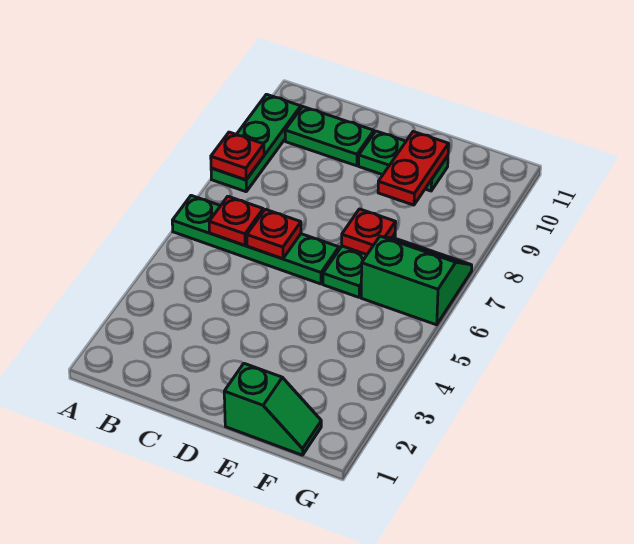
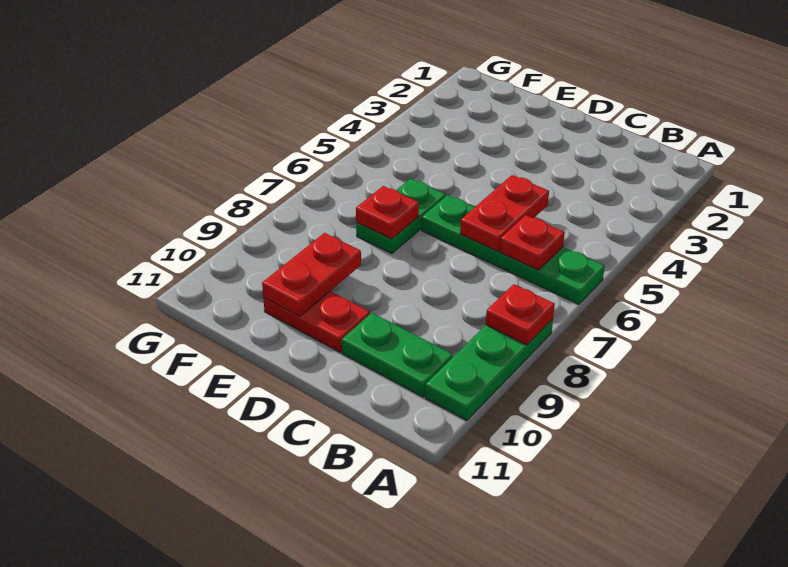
red 1x1 plate [247,209,301,259] -> red 1x2 plate [460,175,549,251]
green 1x2 plate [359,131,448,191] -> red 1x2 plate [263,291,370,352]
green 1x2 slope [224,364,321,455] -> none
green 2x2 slope [361,236,472,325] -> none

